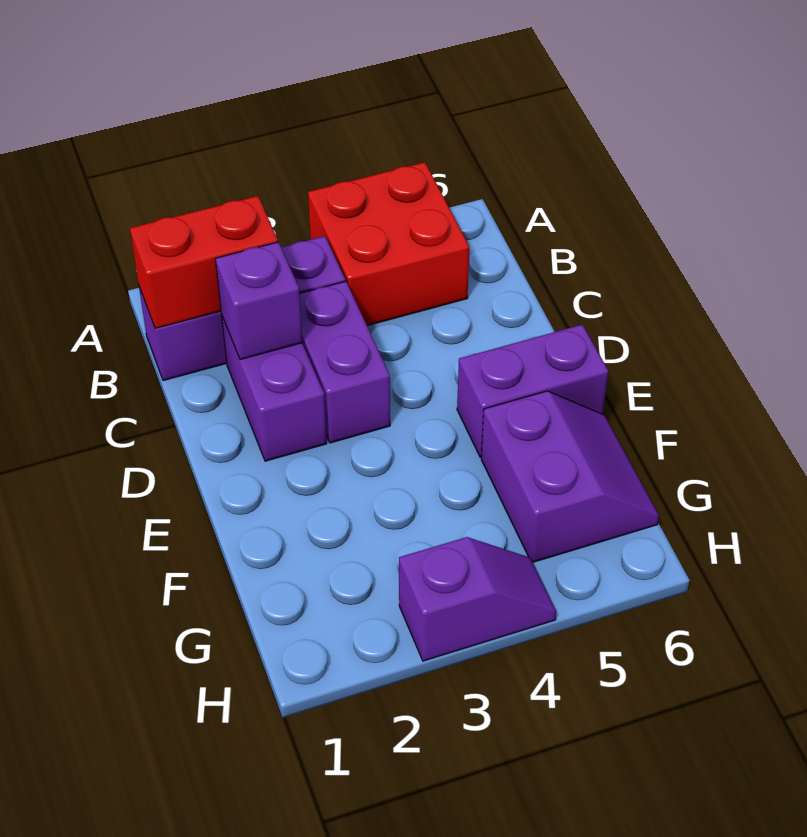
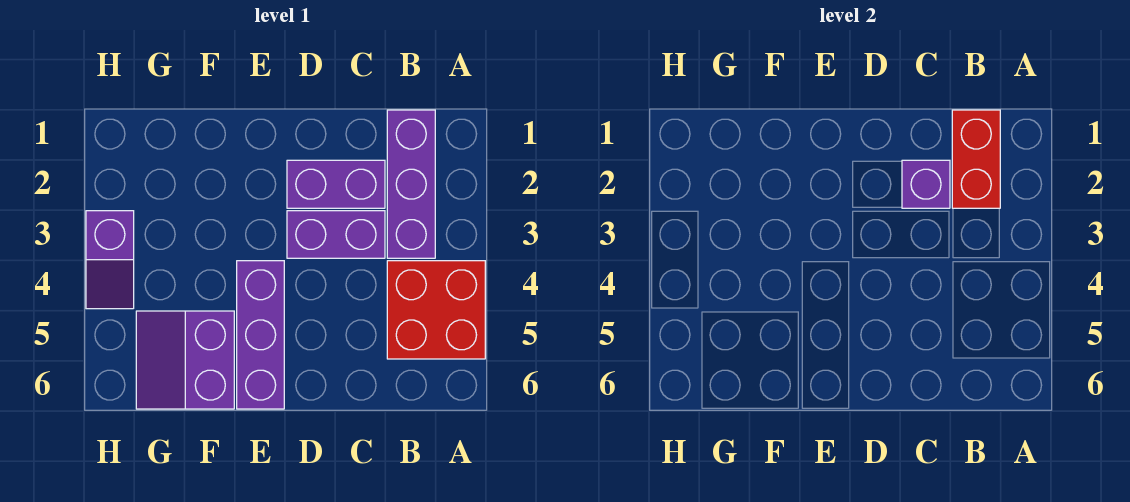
purple 1x2 brick [457,324,608,457] -> purple 1x3 brick [237,261,284,409]
purple 2x2 slope [481,391,659,562] -> purple 2x2 slope turned to [136,311,234,409]

